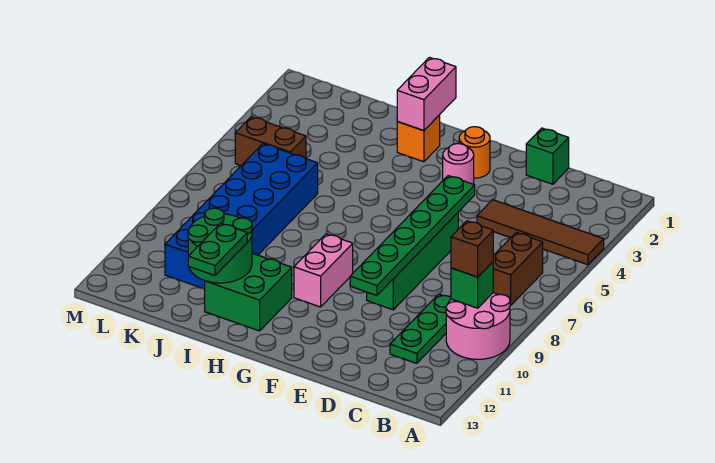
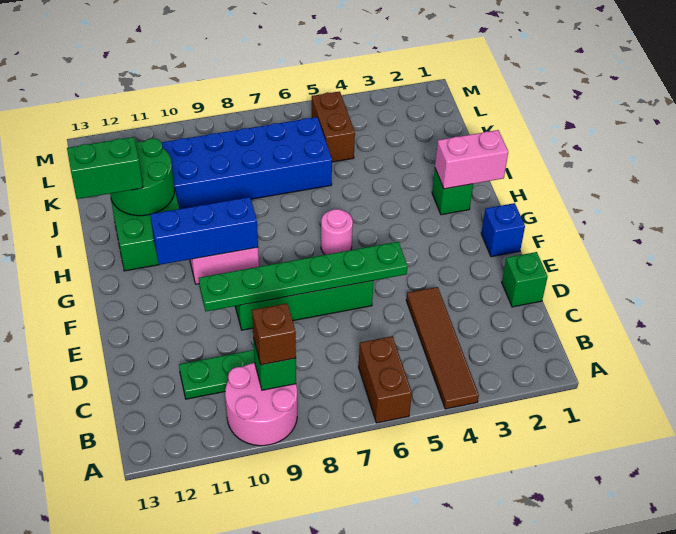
brown 1x2 brick [493,233,543,305] -> brown 1x2 brick turned to [359,336,412,423]
none -> blue 1x1 brick [481,203,525,257]
orange 1x1 round brick [459,127,490,178] -> none
pink 1x1 round brick [443,144,474,184] -> pink 1x1 round brick moved to [321,209,353,255]
none -> blue 1x3 brick [150,197,258,265]
orange 1x1 brick [397,115,440,162] -> green 1x1 brick [432,169,473,215]
green 1x2 plate [188,223,247,275] -> green 1x2 brick [67,137,143,199]

